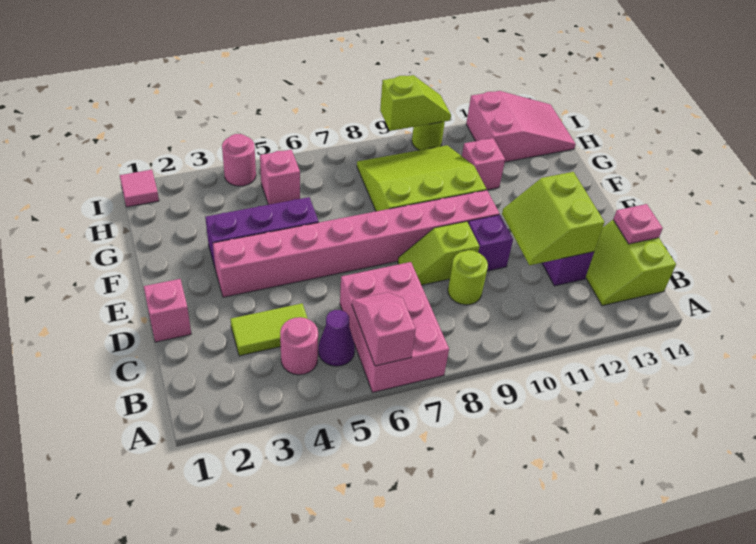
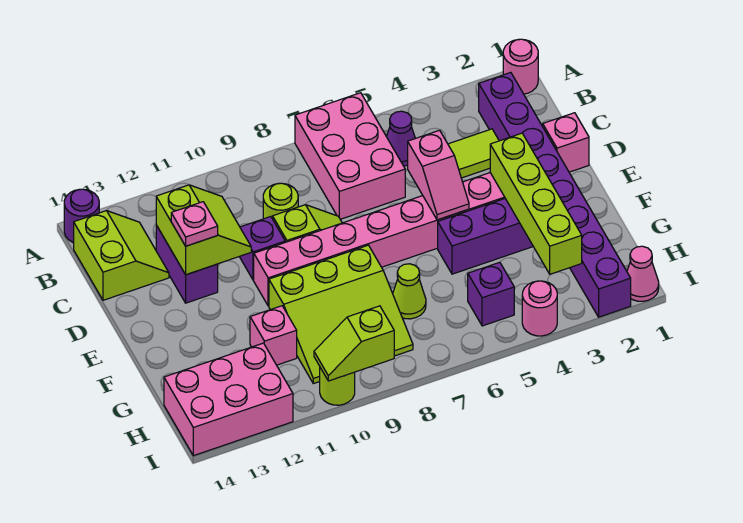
pink 1x2 slope [352,292,416,366] -> pink 1x2 slope moved to [408,130,469,220]
none -> purple 1x1 round brick [64,189,99,243]
none -> purple 1x8 brick [479,73,631,317]
pink 1x1 round brick [280,317,318,375] -> pink 1x1 round brick moved to [503,39,538,94]
pink 1x1 plate [613,204,663,244] -> pink 1x1 plate moved to [171,202,218,246]
none -> lime 1x4 brick [490,133,582,274]
none -> lime 1x1 cone [393,264,426,319]
pink 1x1 brick [260,150,300,205] -> purple 1x1 brick [468,262,514,326]
pink 2x3 slope [466,91,576,162] -> pink 2x3 brick [164,343,293,456]
pink 1x1 tile [120,170,159,207] -> pink 1x1 cone [627,246,659,301]

